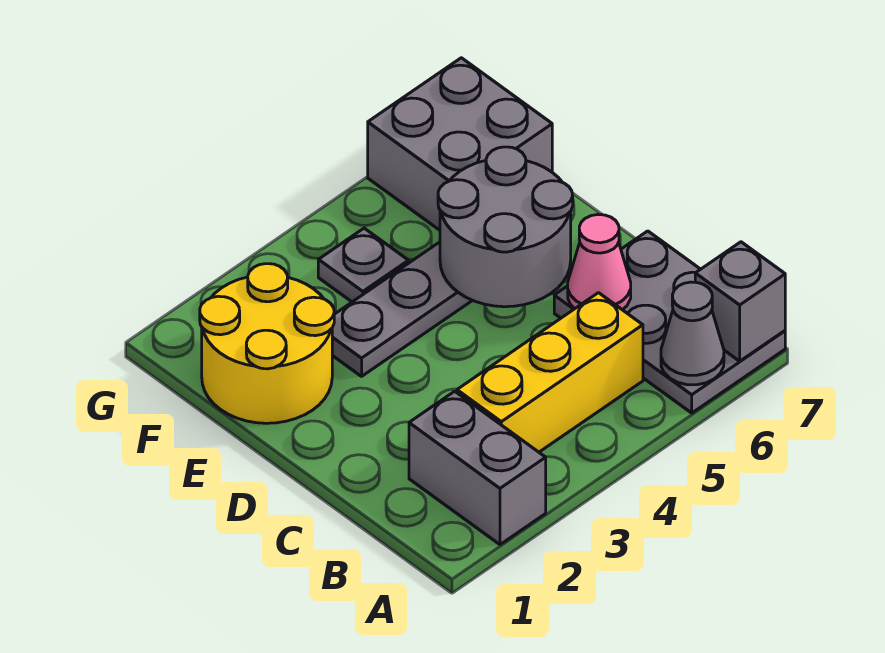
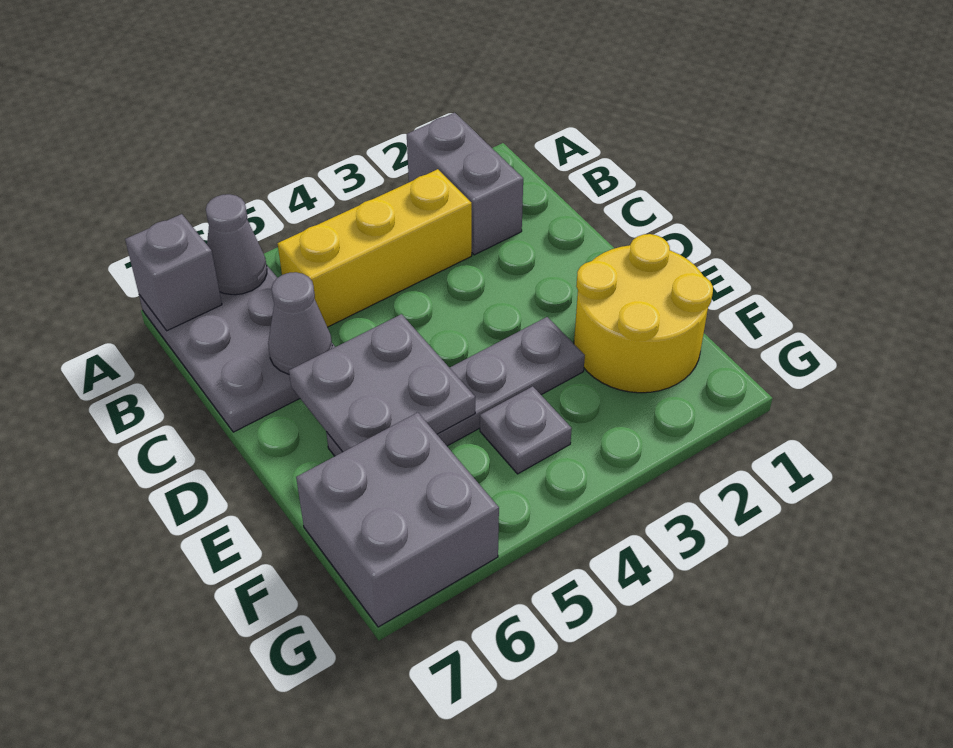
pink 1x1 cone [568,215,631,310] -> grey 1x1 cone [268,272,332,374]
grey 2x2 round brick [438,147,573,307] -> grey 2x2 plate [289,314,475,452]

